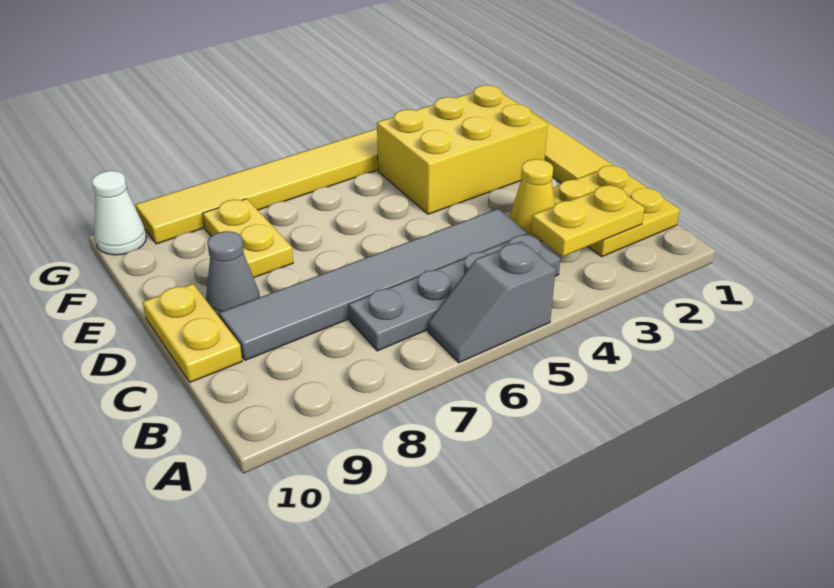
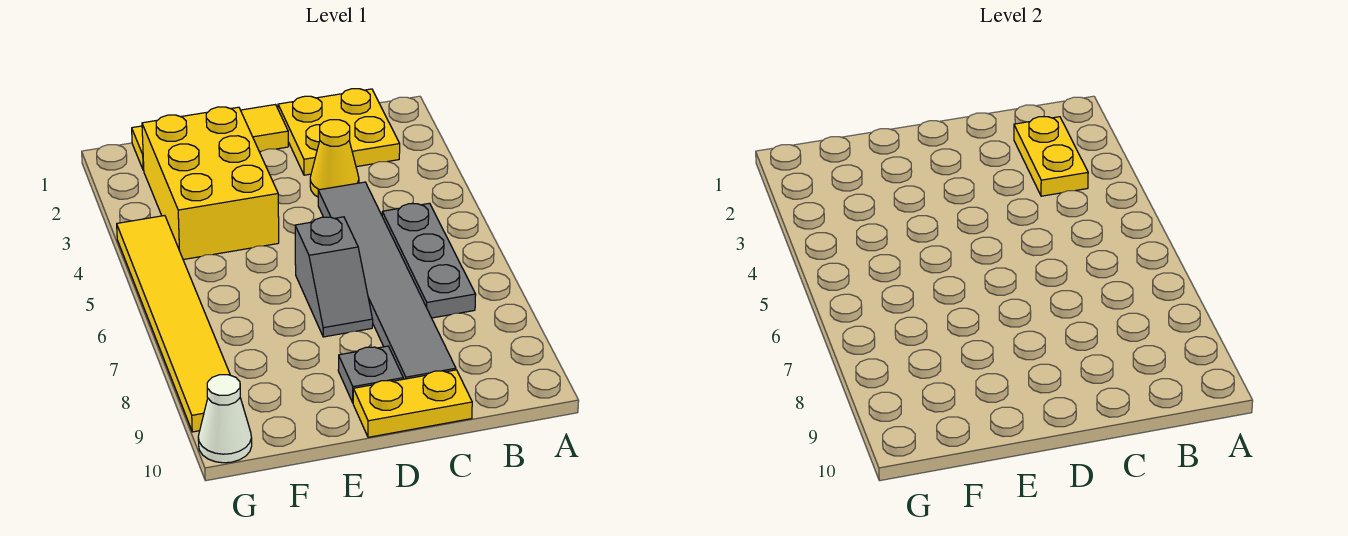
grey 1x2 slope [428,241,556,363] -> grey 1x2 slope moved to [295,217,373,337]
grey 1x4 plate [349,233,560,351] -> grey 1x3 plate [382,203,476,318]
grey 1x1 cone [206,231,260,318] -> grey 1x1 plate [338,346,403,402]
yellow 1x2 plate [203,199,293,278] -> none

